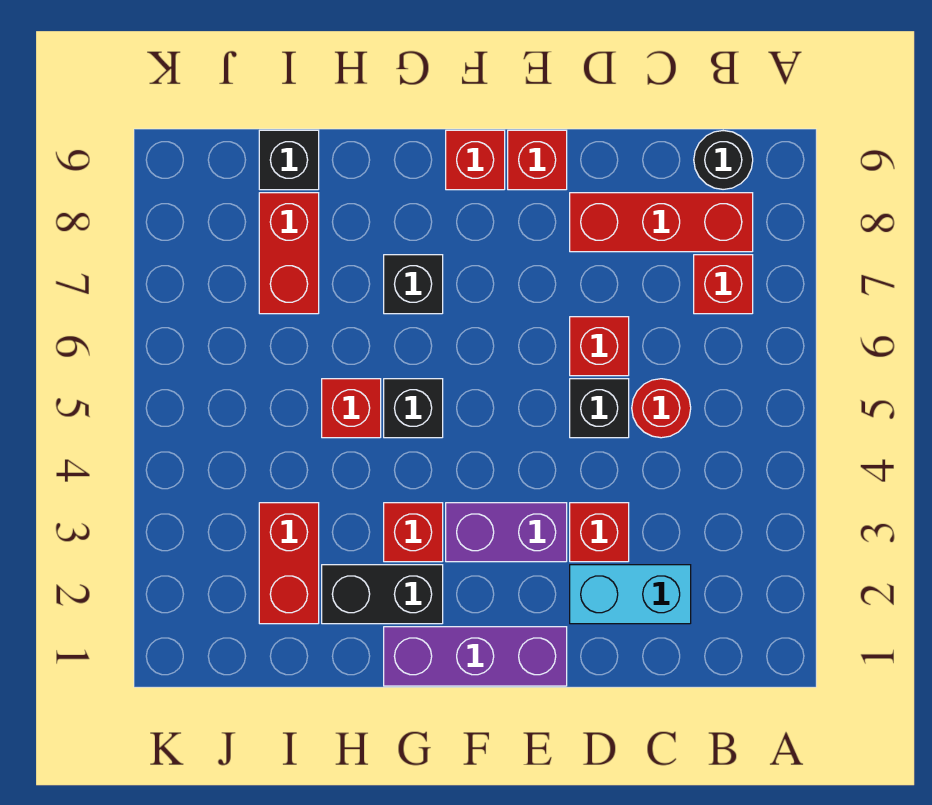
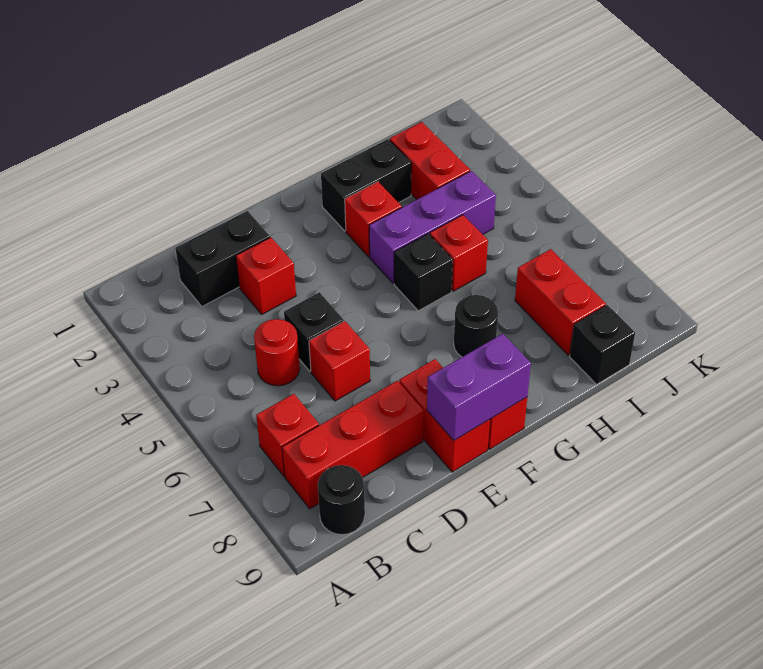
cyan 1x2 brick [570,565,691,624] -> black 1x2 brick [175,211,270,306]
purple 1x3 brick [384,627,567,686] -> purple 1x3 brick moved to [369,171,496,284]
purple 1x2 brick [446,503,567,562] -> purple 1x2 brick moved to [427,334,531,440]
red 1x1 brick [508,130,567,190] -> red 1x2 brick [399,359,490,472]
black 1x1 brick [384,255,443,314] -> black 1x1 round brick [454,295,498,357]

